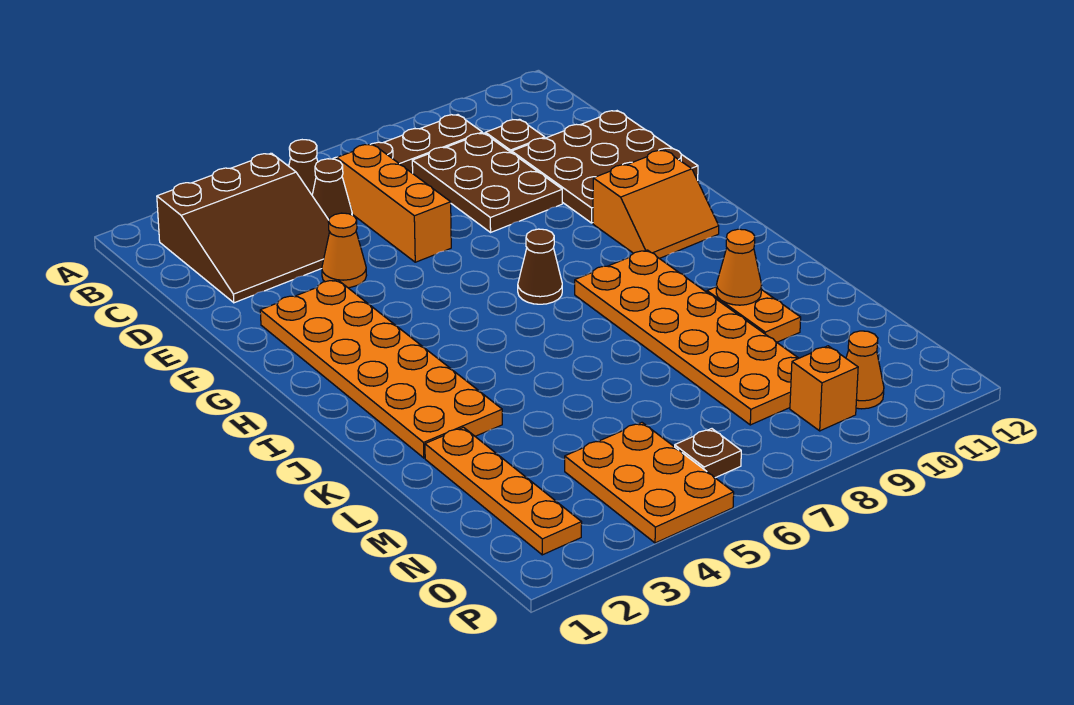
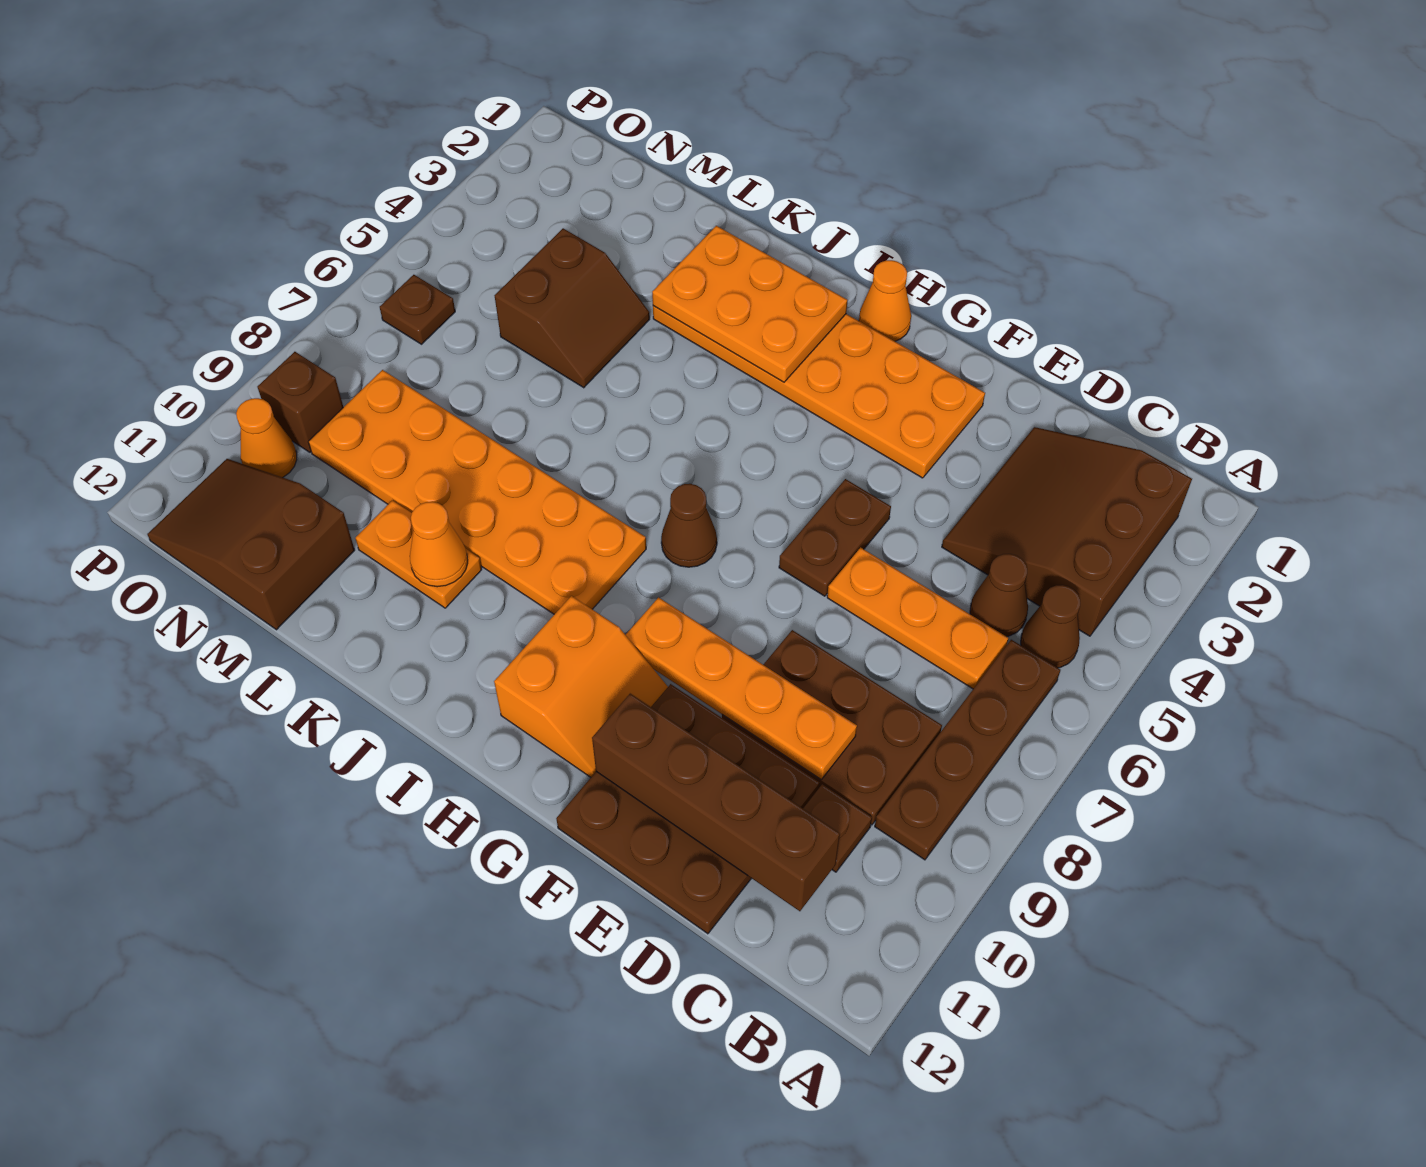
orange 1x3 brick [337,144,451,262] -> orange 1x3 plate [827,548,1008,689]
none -> brown 1x4 brick [592,694,840,911]
orange 1x1 cone [322,213,367,288] -> orange 1x1 cone moved to [859,260,911,341]
none -> brown 1x2 plate [779,479,891,596]
orange 2x2 slope [593,150,719,259] -> orange 2x2 slope turned to [494,596,668,777]
orange 1x4 plate [425,427,582,555] -> orange 1x4 plate moved to [626,598,857,779]
none -> brown 2x2 slope [495,228,650,388]
none -> brown 2x3 slope [148,459,355,630]
orange 2x3 plate [565,423,734,543] -> orange 2x3 plate moved to [652,226,847,382]
orange 1x1 brick [790,346,858,431] -> brown 1x1 brick [257,352,343,452]

